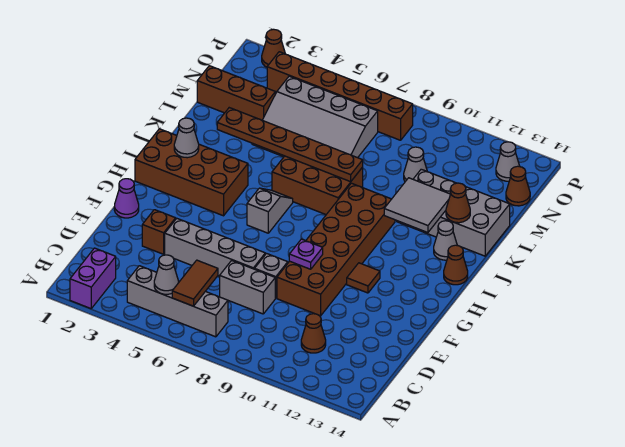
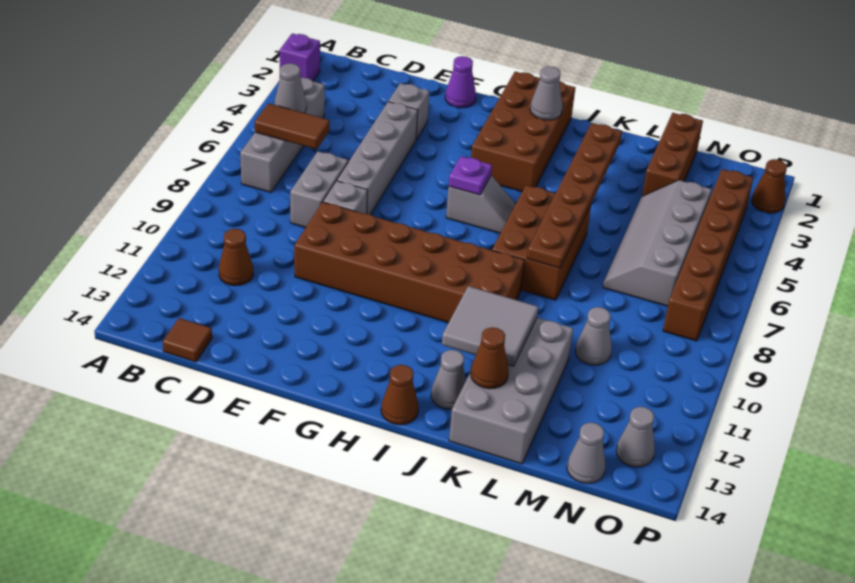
purple 1x2 brick [70,248,116,309] -> purple 1x1 brick [279,34,320,81]
brown 1x1 brick [142,210,176,254] -> grey 1x1 brick [389,83,429,140]
purple 1x1 plate [289,239,323,269] -> purple 1x1 plate moved to [449,156,492,195]
brown 1x1 tile [347,263,380,293] -> brown 1x1 tile moved to [163,318,212,362]
grey 3x4 slope [252,76,378,158] -> grey 2x4 slope [603,180,712,306]
brown 1x1 cone [506,166,530,206] -> grey 1x1 cone [567,423,606,483]

